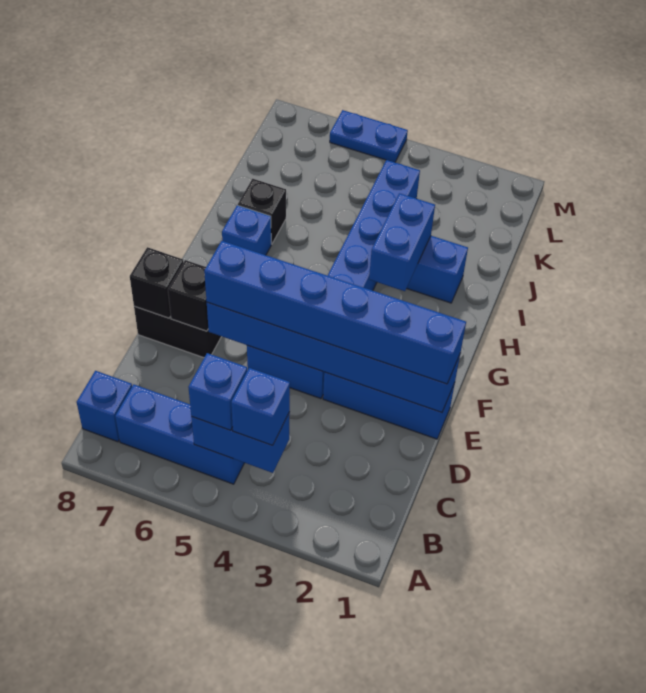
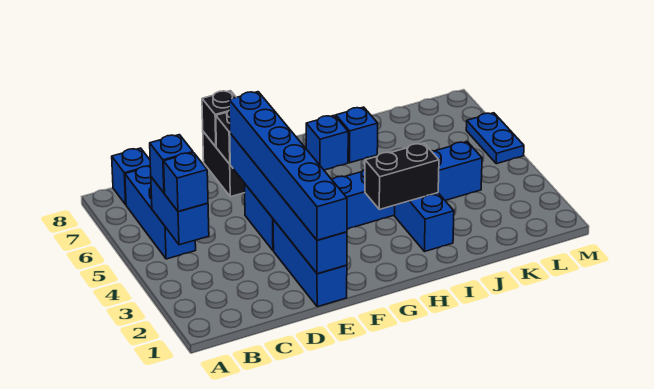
blue 1x2 brick [369,193,435,291] -> black 1x2 brick [365,143,439,209]
black 1x1 brick [238,179,286,244] -> blue 1x1 brick [336,107,378,163]

